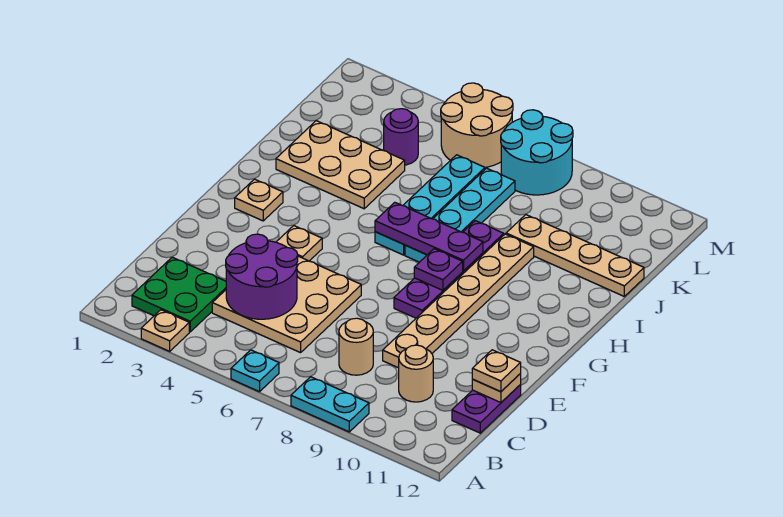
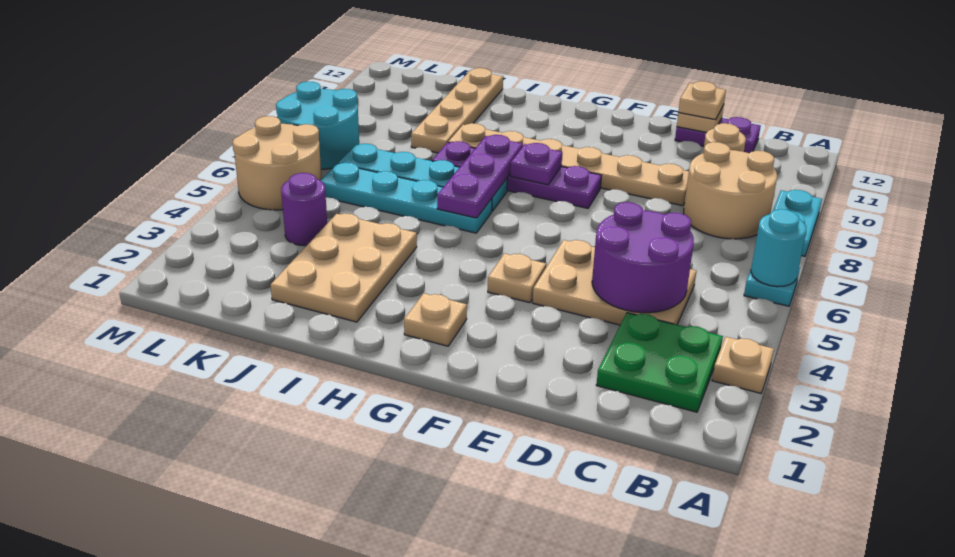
none -> cyan 1x1 round brick [751,209,806,287]
tan 3x3 plate [212,256,361,353] -> tan 2x3 plate [533,240,696,325]
tan 1x1 round brick [339,318,373,375] -> tan 2x2 round brick [684,142,777,239]

